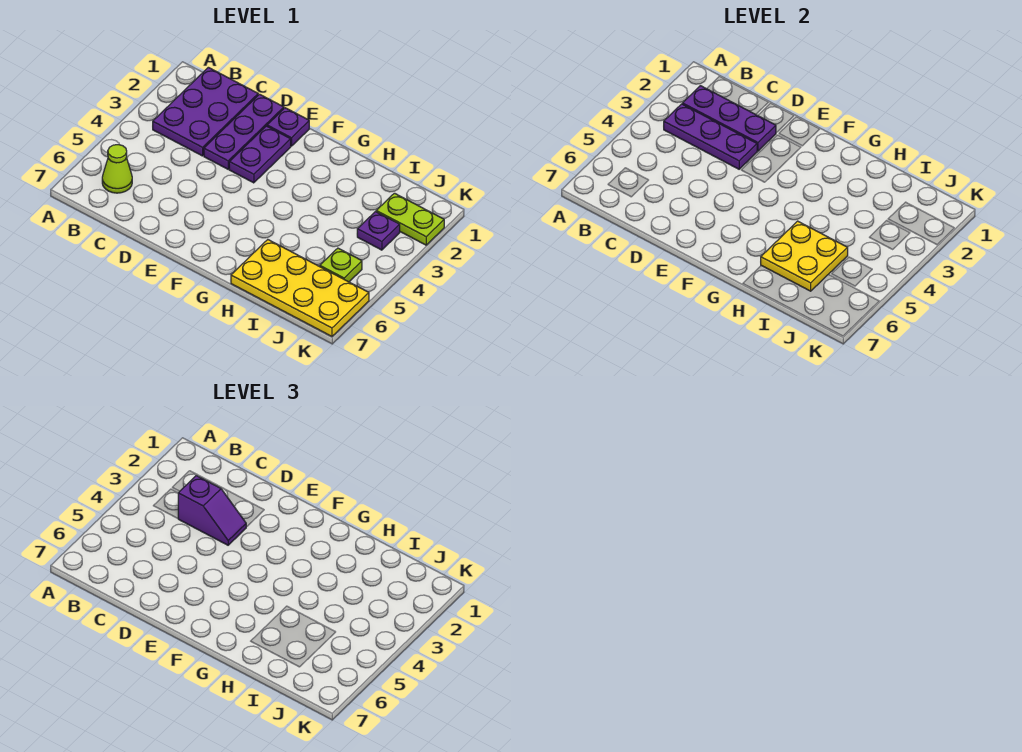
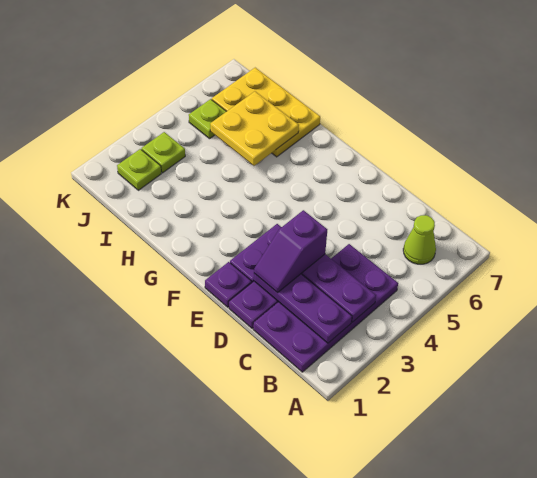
purple 2x3 plate [153,67,258,156] -> purple 2x4 plate [253,244,398,372]
purple 1x2 slope [178,476,247,545] -> purple 1x2 slope turned to [254,210,327,293]
yellow 2x4 plate [231,240,369,336] -> yellow 2x3 plate [212,68,320,157]
lime 1x2 plate [376,193,444,245] -> lime 1x1 plate [117,149,161,190]
purple 1x1 plate [357,212,400,250] -> lime 1x1 plate [142,132,185,173]

